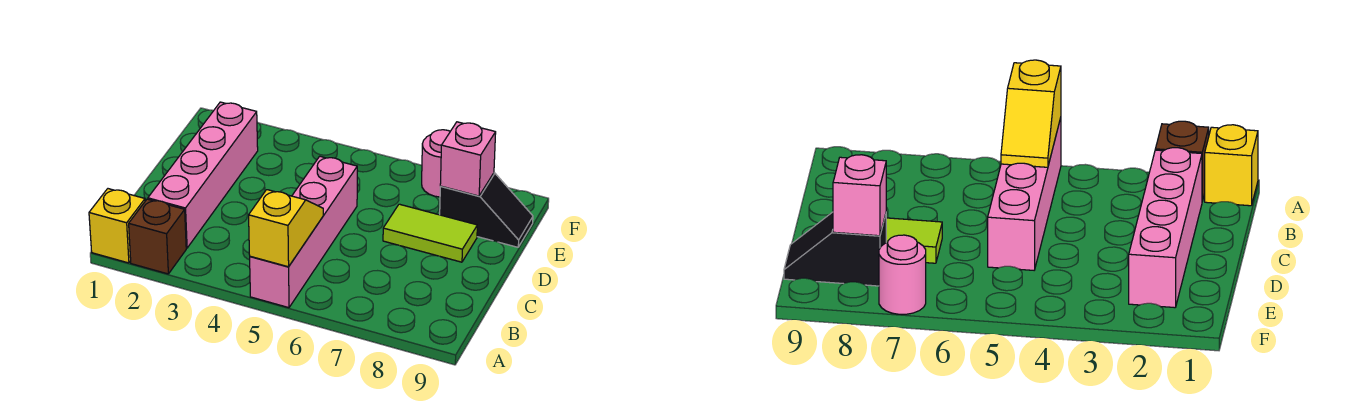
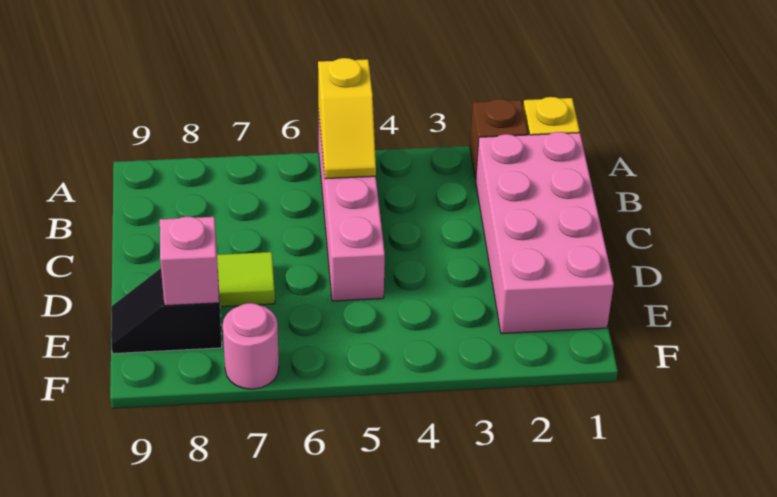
pink 1x4 brick [148,102,258,248] -> pink 2x4 brick [476,132,614,334]

